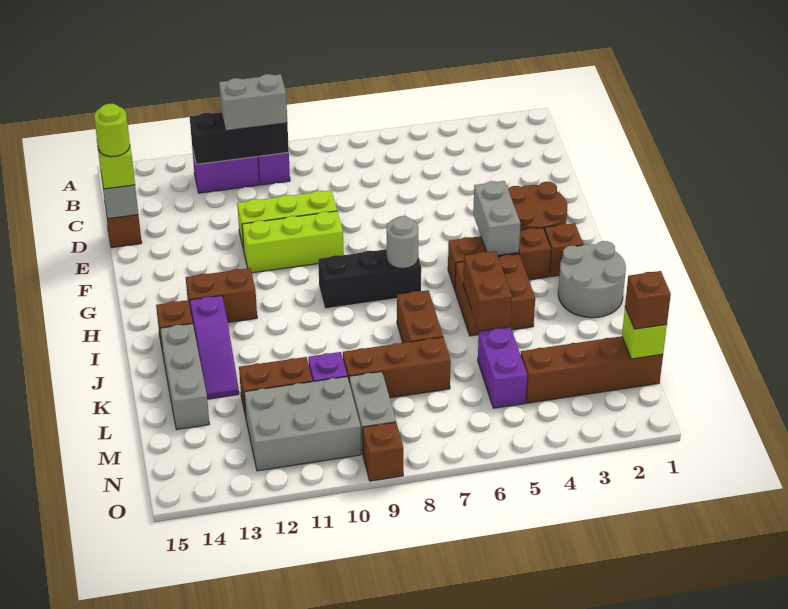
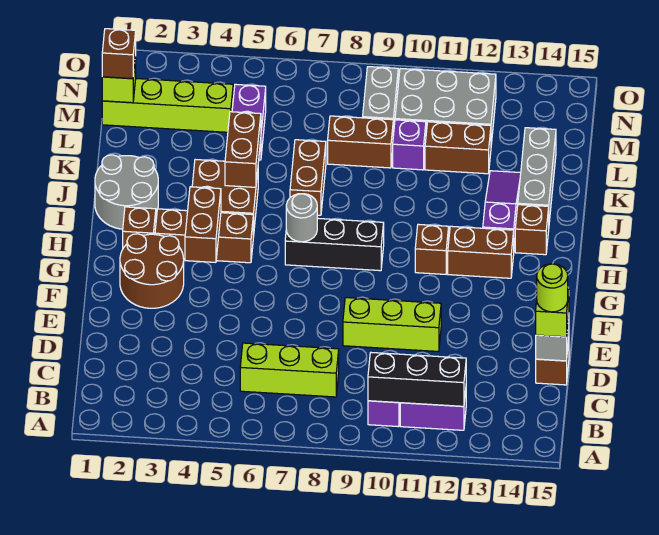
grey 1x2 brick [219,74,287,131] -> none
lime 1x3 brick [242,211,344,273] -> lime 1x3 brick moved to [240,343,339,397]
grey 1x2 brick [473,181,521,255] -> brown 1x2 brick [185,187,221,262]
brown 1x3 brick [343,337,451,398] -> brown 1x2 brick [328,116,393,168]
brown 1x4 brick [521,336,663,403] -> lime 1x4 brick [102,79,233,132]
brown 1x1 brick [363,422,403,481] -> brown 1x1 brick moved to [415,224,449,274]

